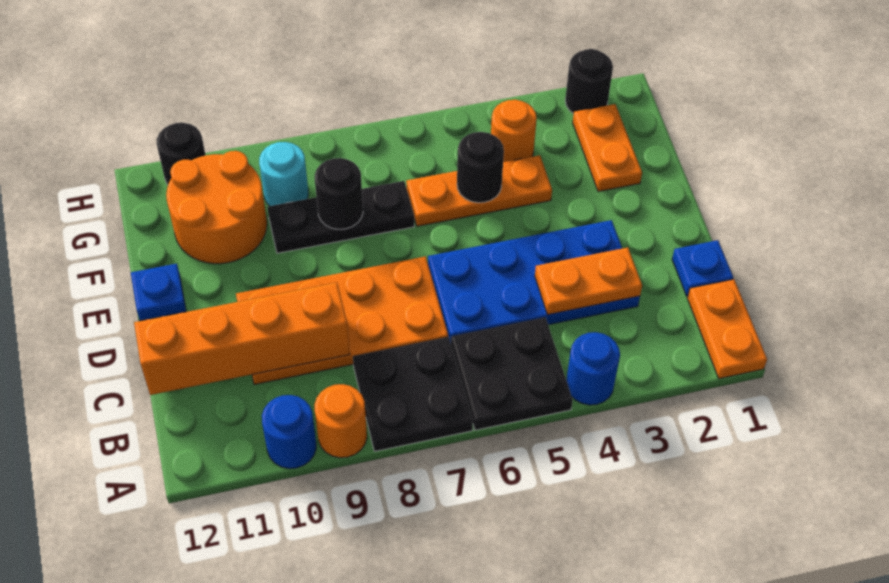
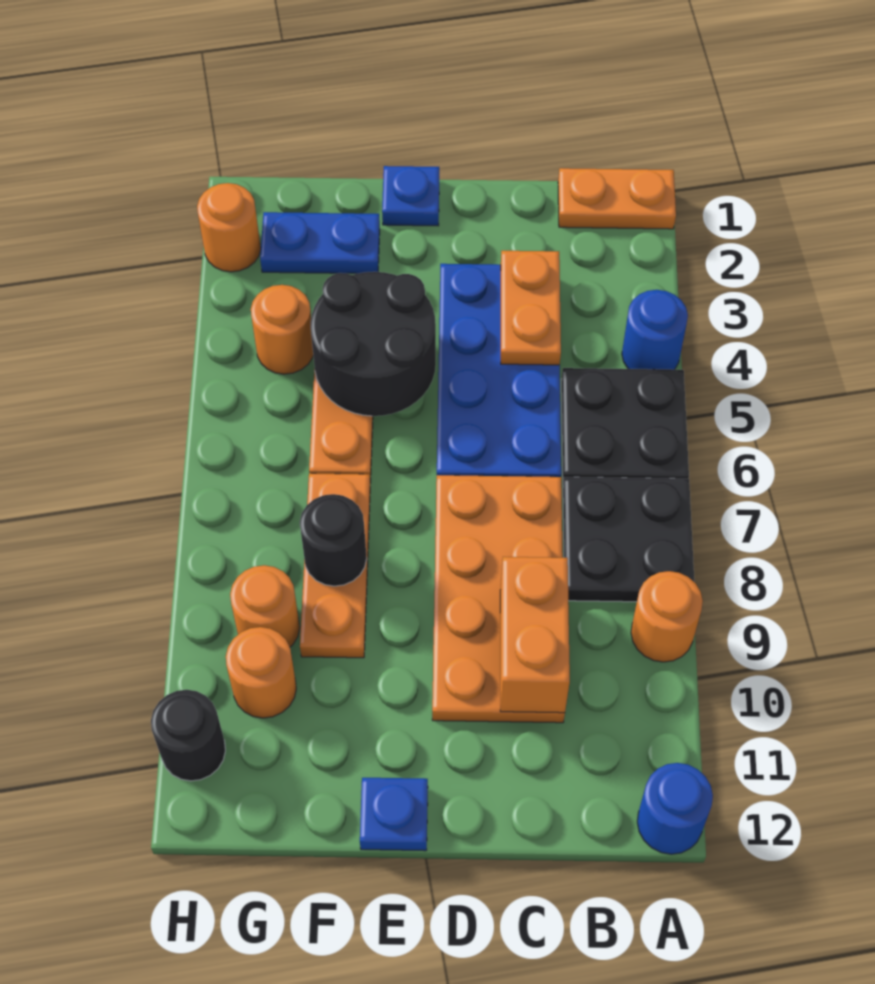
blue 1x1 round brick [262,395,316,469] -> blue 1x1 round brick moved to [637,763,713,854]
blue 1x1 plate [672,240,733,296] -> blue 1x1 plate moved to [382,166,439,226]
orange 1x4 brick [134,282,350,395] -> orange 1x2 brick [500,557,570,713]
orange 1x2 plate [573,104,642,192] -> blue 1x2 plate [260,212,380,274]
black 1x1 round brick [457,132,504,203] -> black 2x2 round brick [311,272,436,416]
black 1x3 plate [267,181,414,253] -> orange 1x3 plate [300,473,370,658]
orange 2x2 round brick [166,151,267,264] -> orange 1x1 round brick [226,627,296,718]
cyan 1x1 round brick [259,142,308,206] -> orange 1x1 round brick [230,565,300,647]
black 1x1 round brick [565,49,613,114] -> orange 1x1 round brick [197,183,261,272]

